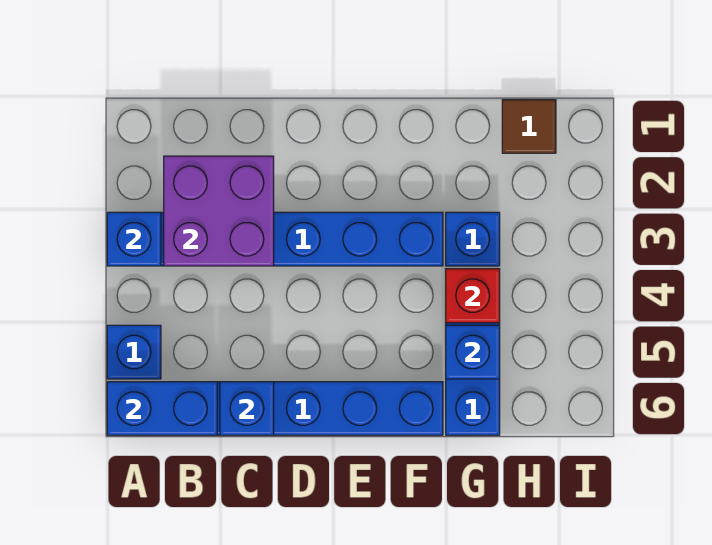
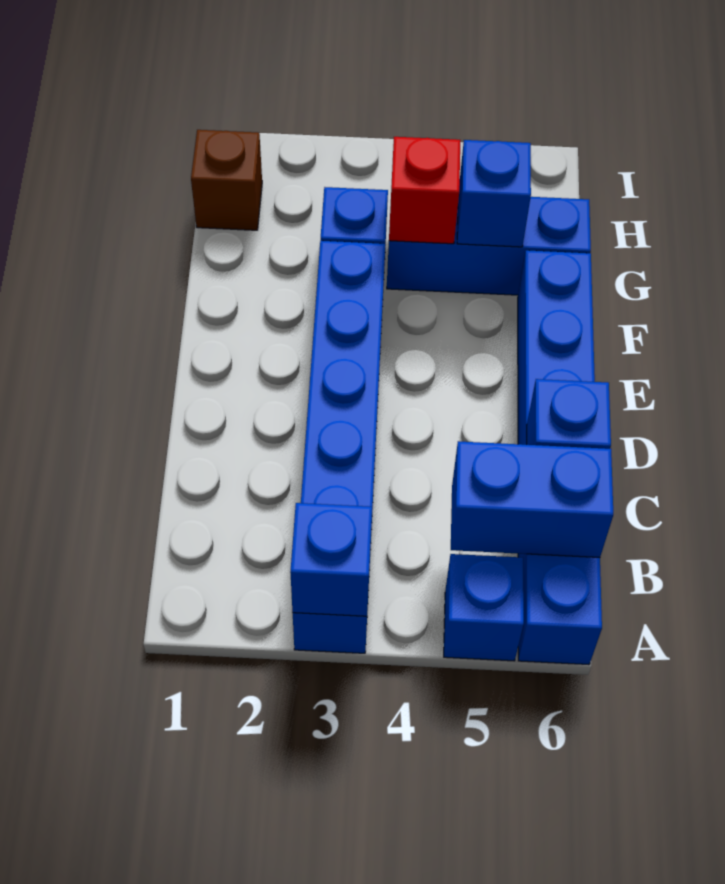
blue 1x2 brick [107,382,217,435] -> blue 1x2 brick turned to [451,441,613,557]
purple 2x2 brick [164,156,274,266] -> none
brown 1x1 tile [502,100,556,153] -> brown 1x1 brick [191,130,262,230]

